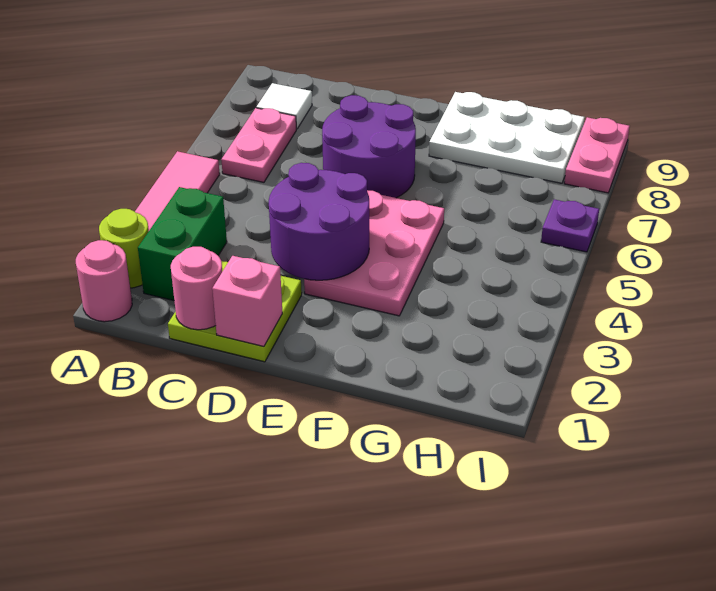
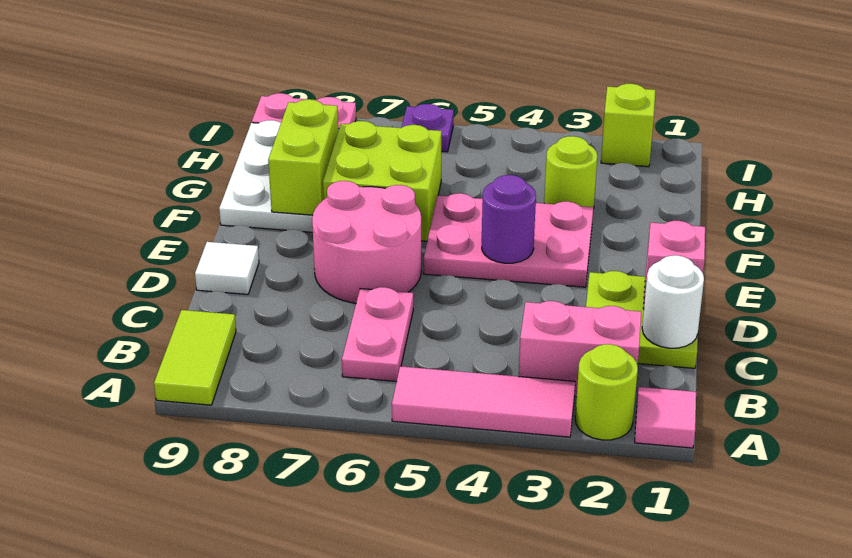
pink 1x1 round brick [76,240,132,322] -> pink 1x1 tile [635,387,696,448]
none -> lime 1x2 tile [154,310,236,405]
green 1x2 brick [138,187,227,300] -> pink 1x2 brick [519,301,641,397]
pink 1x2 plate [221,108,296,182] -> pink 1x2 plate turned to [342,287,413,382]
white 1x1 tile [256,83,312,129] -> white 1x1 tile moved to [195,242,259,295]
pink 1x1 round brick [171,247,222,330] -> white 1x1 round brick [642,255,704,348]
purple 2x2 round brick [269,163,369,280] -> purple 1x1 round brick [482,175,536,263]
purple 2x2 round brick [322,95,416,198] -> pink 2x2 round brick [312,181,421,303]
none -> lime 2x2 brick [323,121,442,241]
none -> lime 1x2 brick [268,99,338,215]
none -> lime 1x1 round brick [544,136,597,209]
none -> lime 1x1 brick [601,84,656,167]

